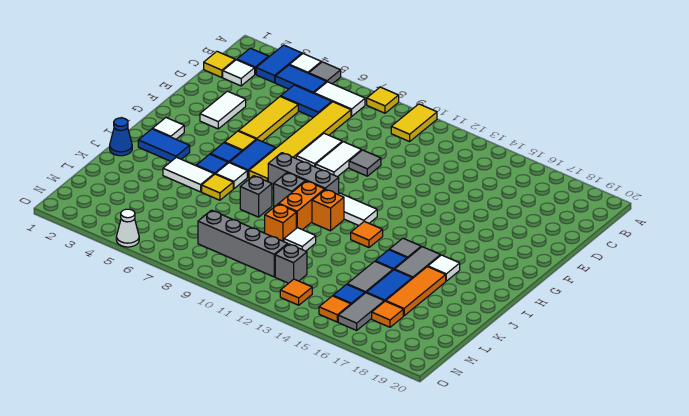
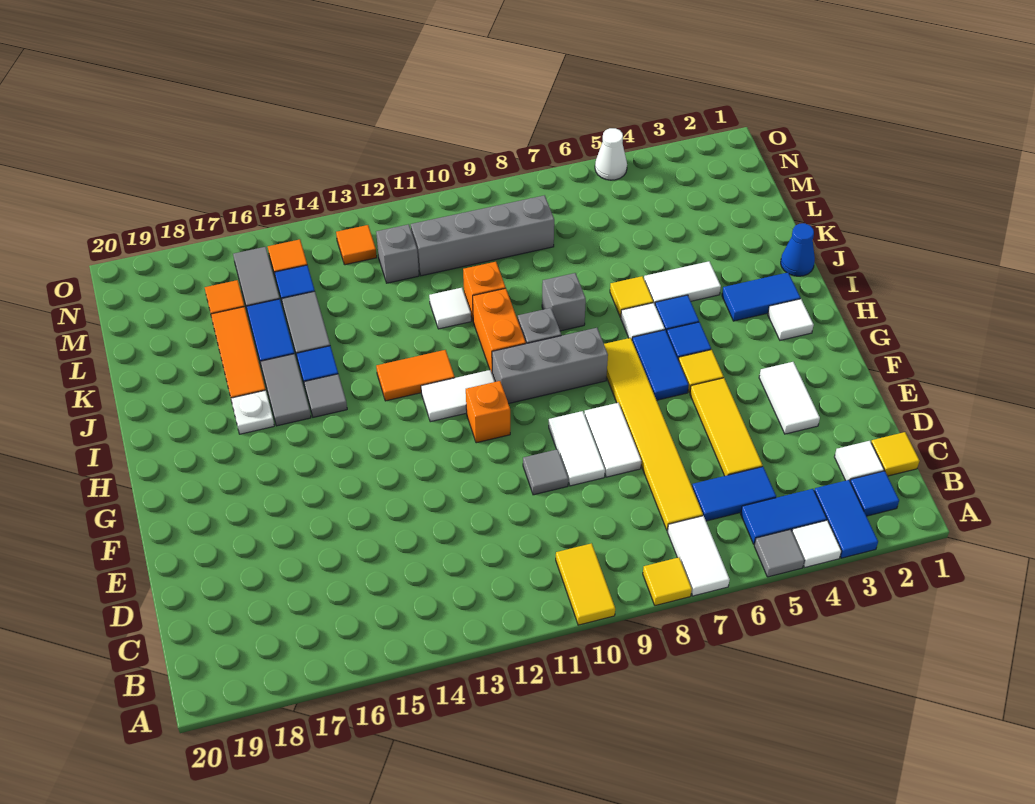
white 1x2 tile [314,82,365,116] -> white 1x2 tile turned to [667,516,730,596]
orange 1x1 brick [312,189,344,231] -> orange 1x1 brick moved to [466,381,510,443]
orange 1x1 tile [351,221,383,247] -> orange 1x2 tile [376,350,455,401]
white 1x1 tile [428,255,460,281] -> white 1x1 plate [231,390,274,434]

